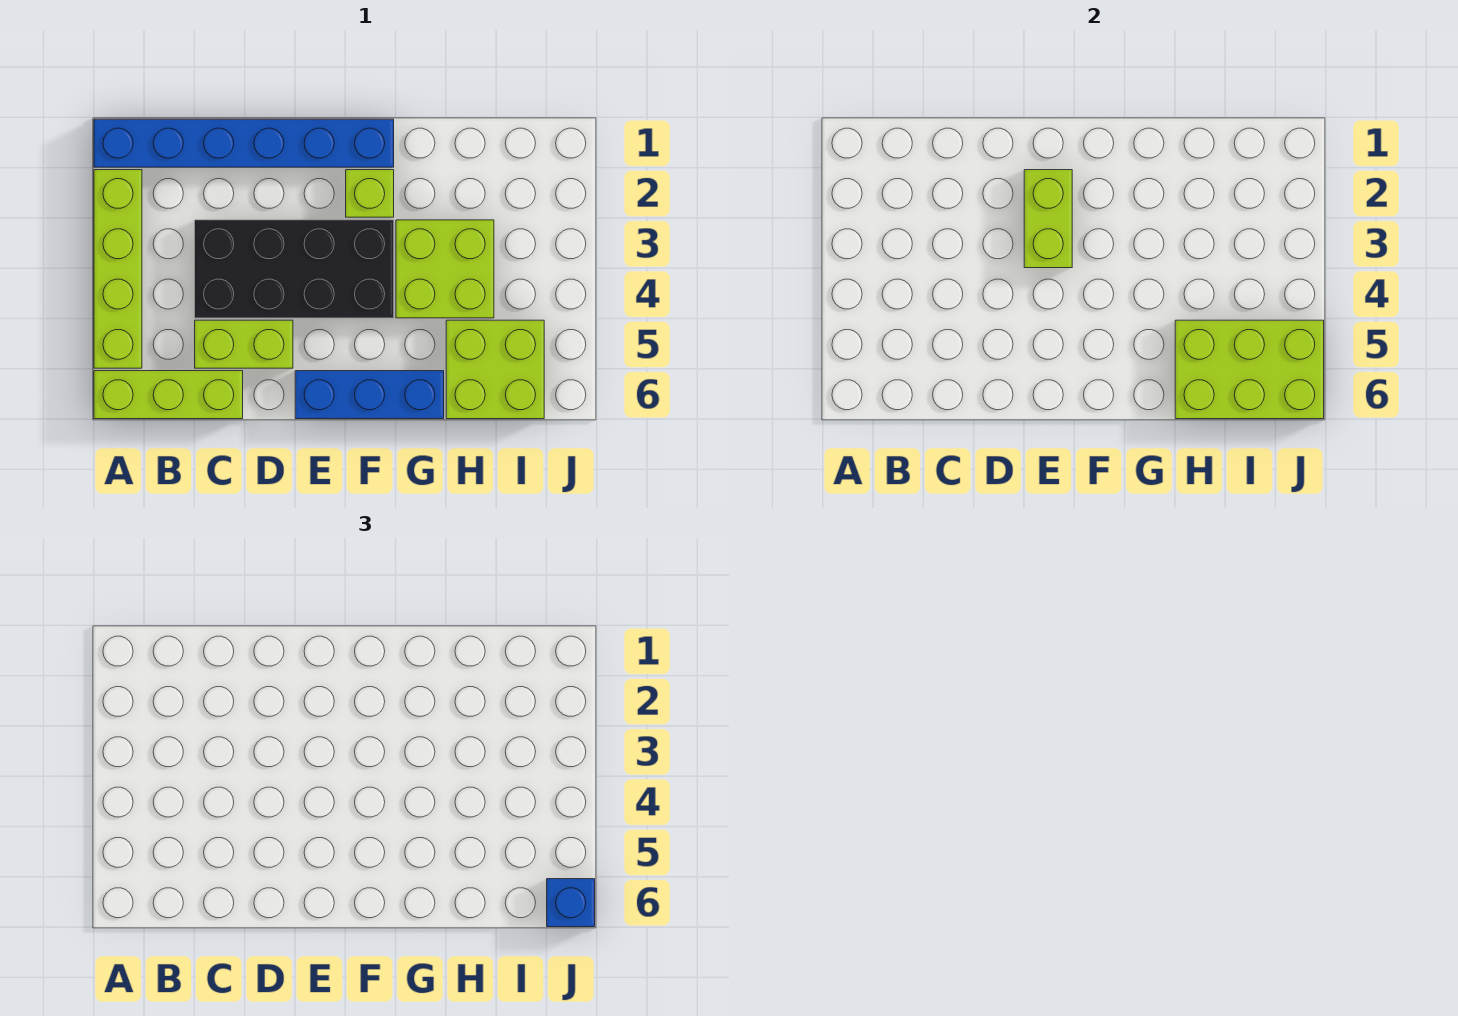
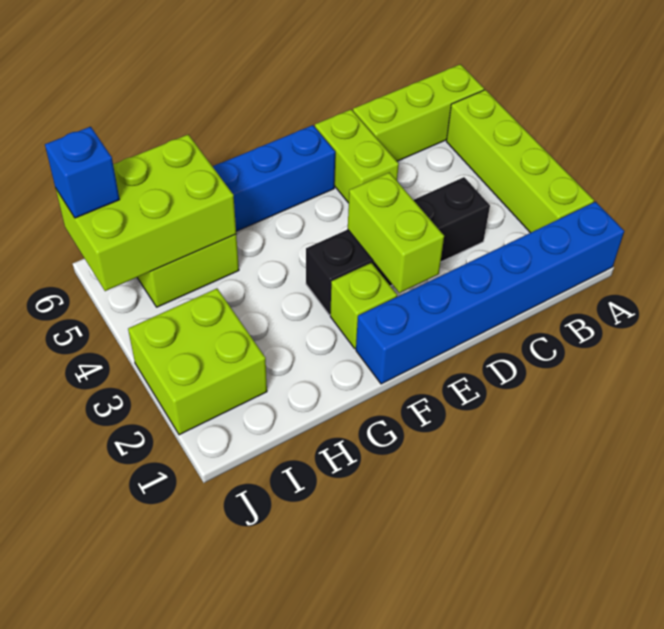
black 2x4 brick [195,220,394,318] -> black 1x4 brick [306,177,490,315]
lime 1x2 brick [195,320,293,368] -> lime 1x2 brick turned to [315,110,399,203]
lime 2x2 brick [396,220,494,318] -> lime 2x2 brick moved to [128,288,267,435]

